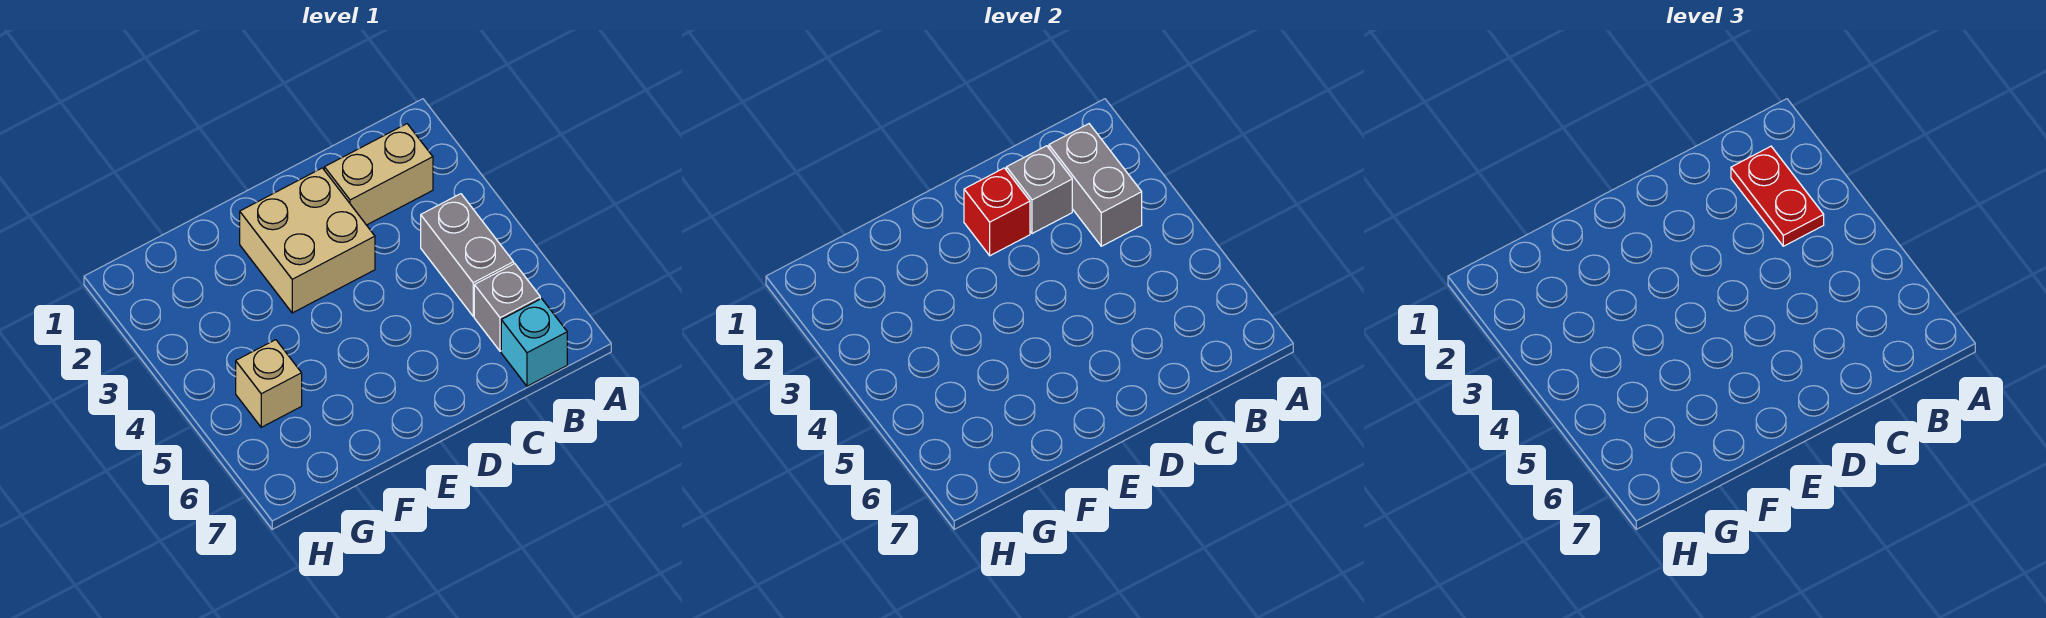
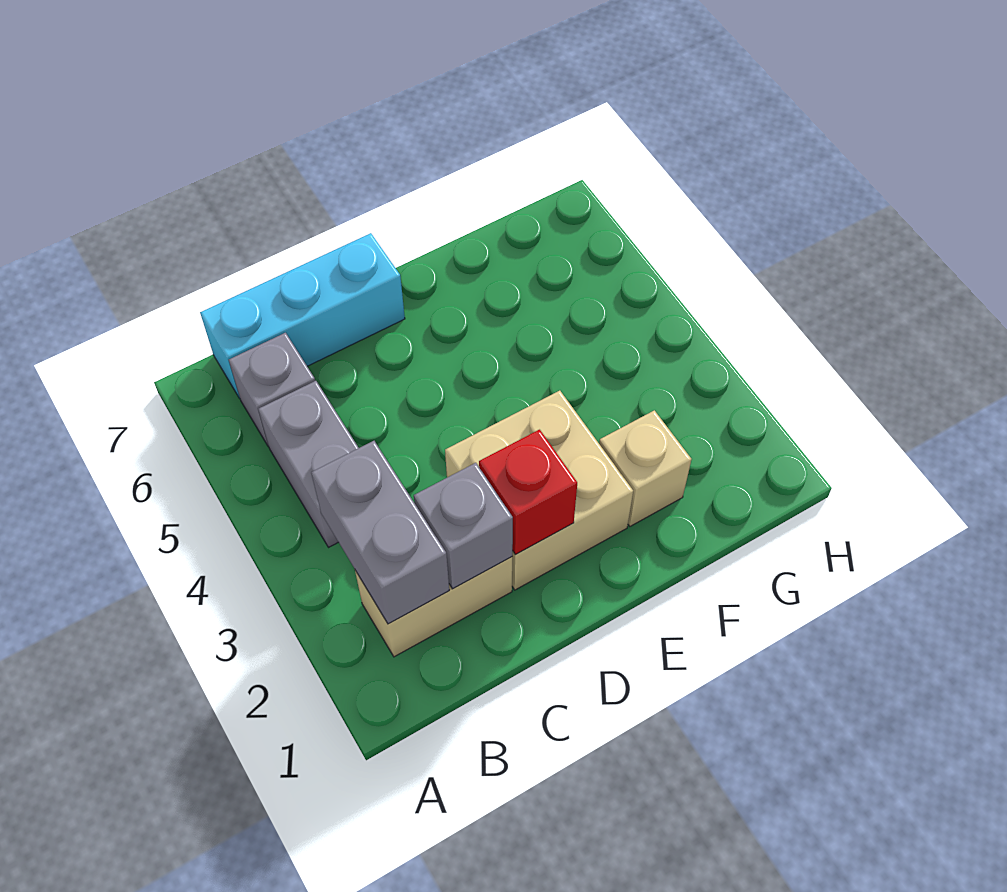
red 1x2 plate [1731,146,1824,246] -> none
cyan 1x1 brick [501,299,567,386] -> cyan 1x3 brick [200,233,405,399]
tan 1x1 brick [236,340,302,427] -> tan 1x1 brick moved to [599,410,692,526]

